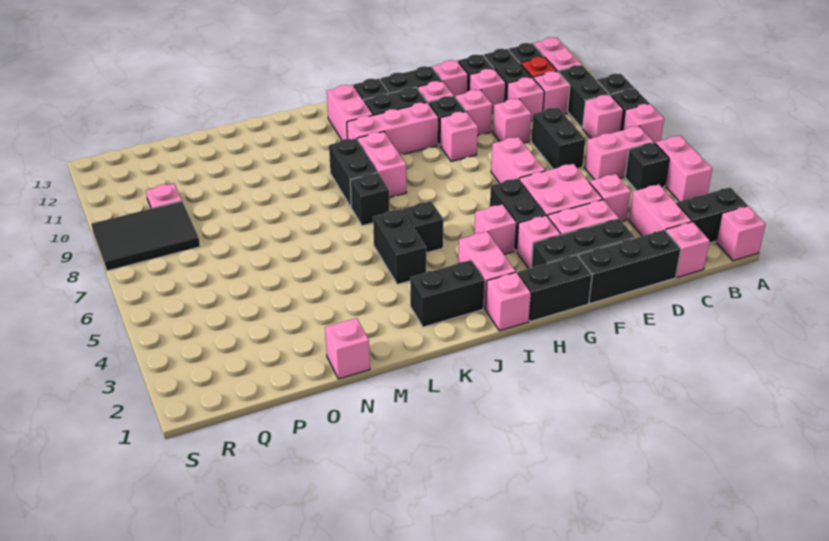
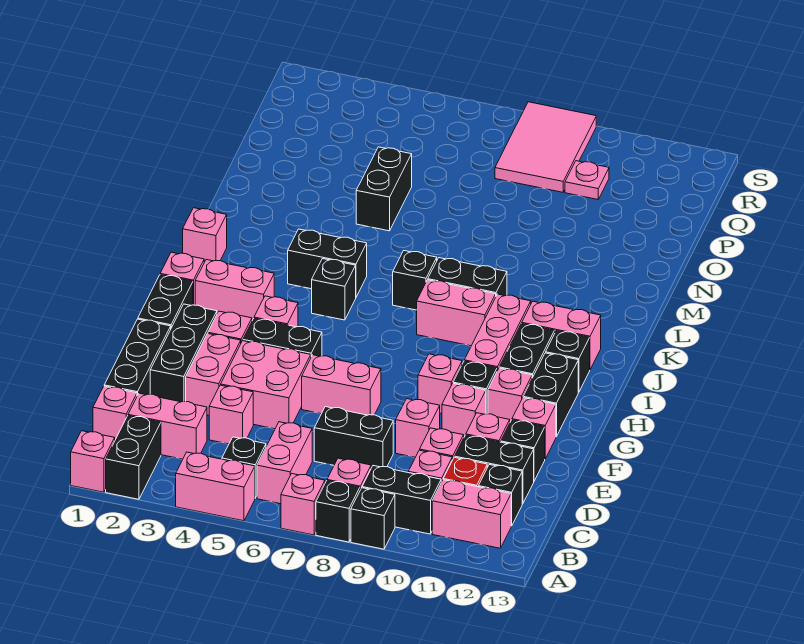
black 1x2 brick [410,260,485,327] -> black 1x2 brick moved to [356,147,412,231]
pink 1x1 brick [325,318,370,379] -> pink 1x1 brick moved to [183,208,227,262]
black 2x3 tile [91,201,200,271] -> pink 2x3 tile [495,102,596,192]

